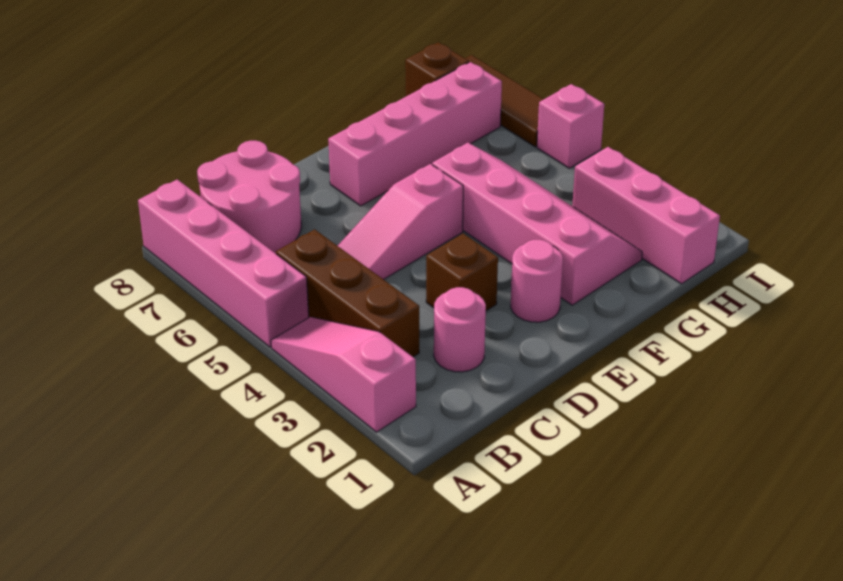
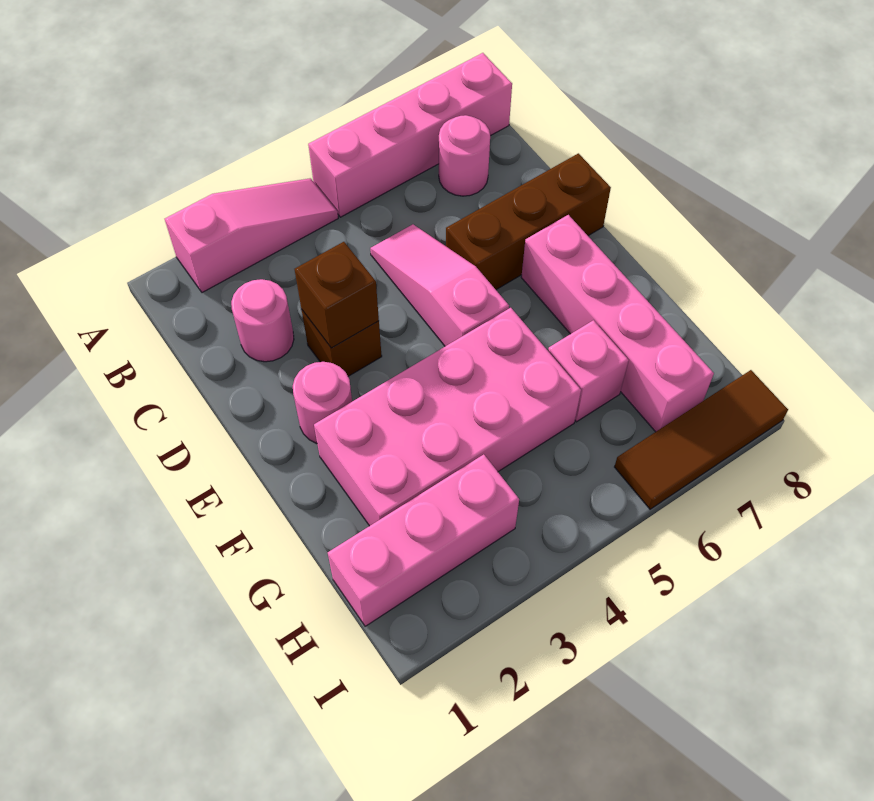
brown 1x3 brick [276,229,419,357] -> brown 1x3 brick moved to [446,153,611,290]
pink 2x2 round brick [197,140,301,253] -> pink 1x1 round brick [439,115,490,196]
pink 2x4 slope [432,143,642,305] -> pink 2x4 brick [314,308,581,526]
brown 1x1 brick [405,42,469,96] -> brown 1x1 brick moved to [295,242,379,348]
pink 1x1 brick [537,84,604,168] -> pink 1x1 brick moved to [548,320,629,422]

